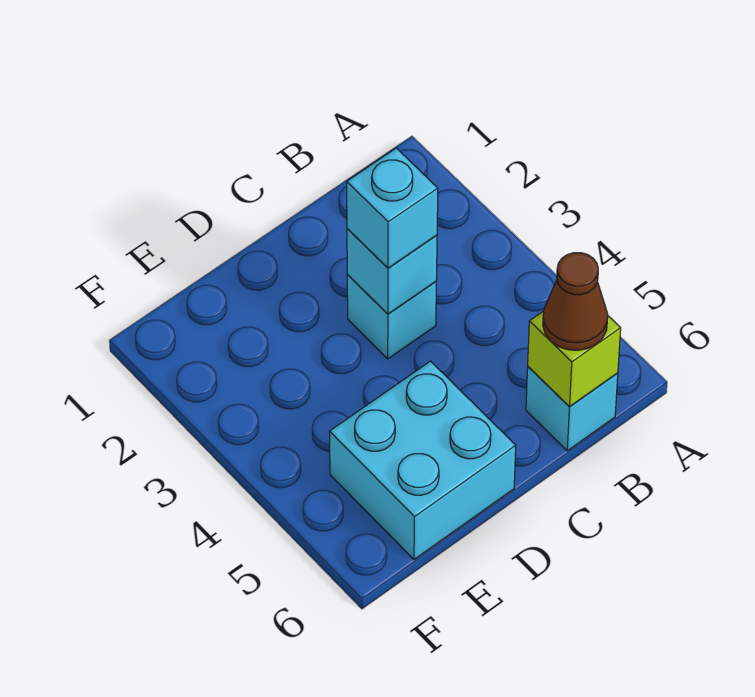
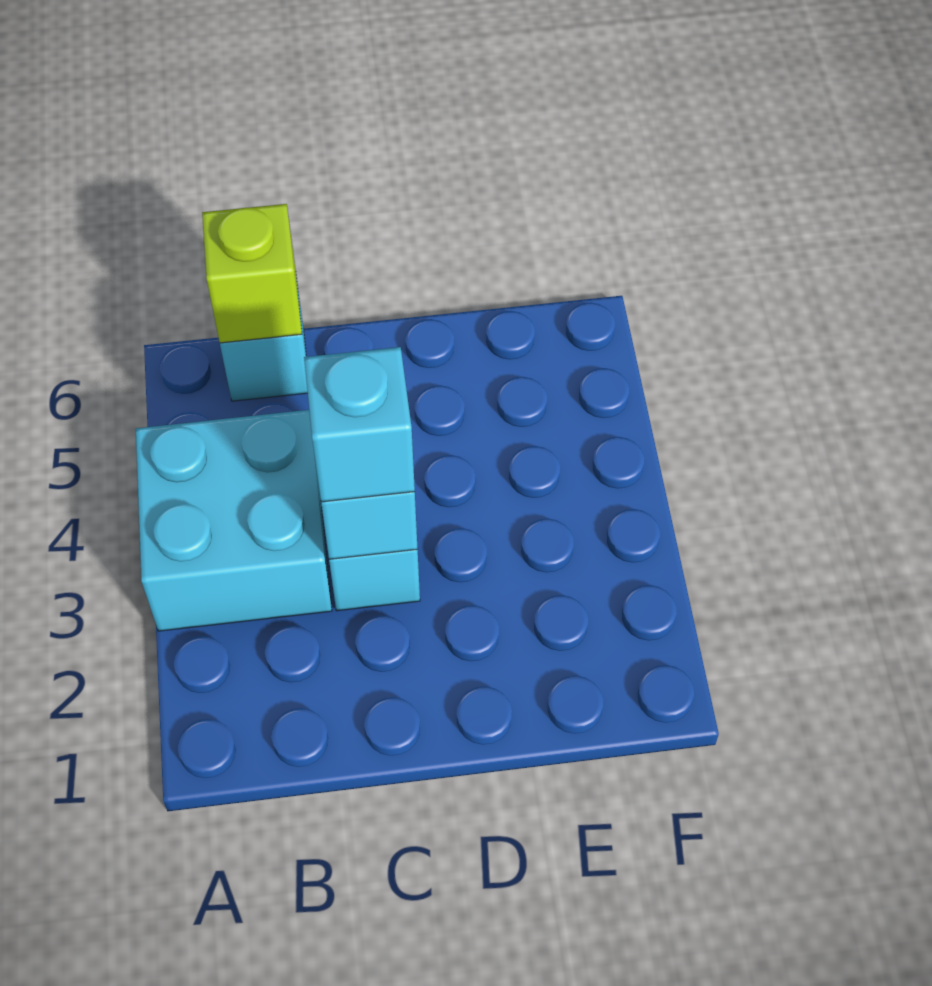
brown 1x1 cone [543,253,608,350] -> none
cyan 2x2 brick [329,361,516,560] -> cyan 2x2 brick moved to [136,410,332,631]

